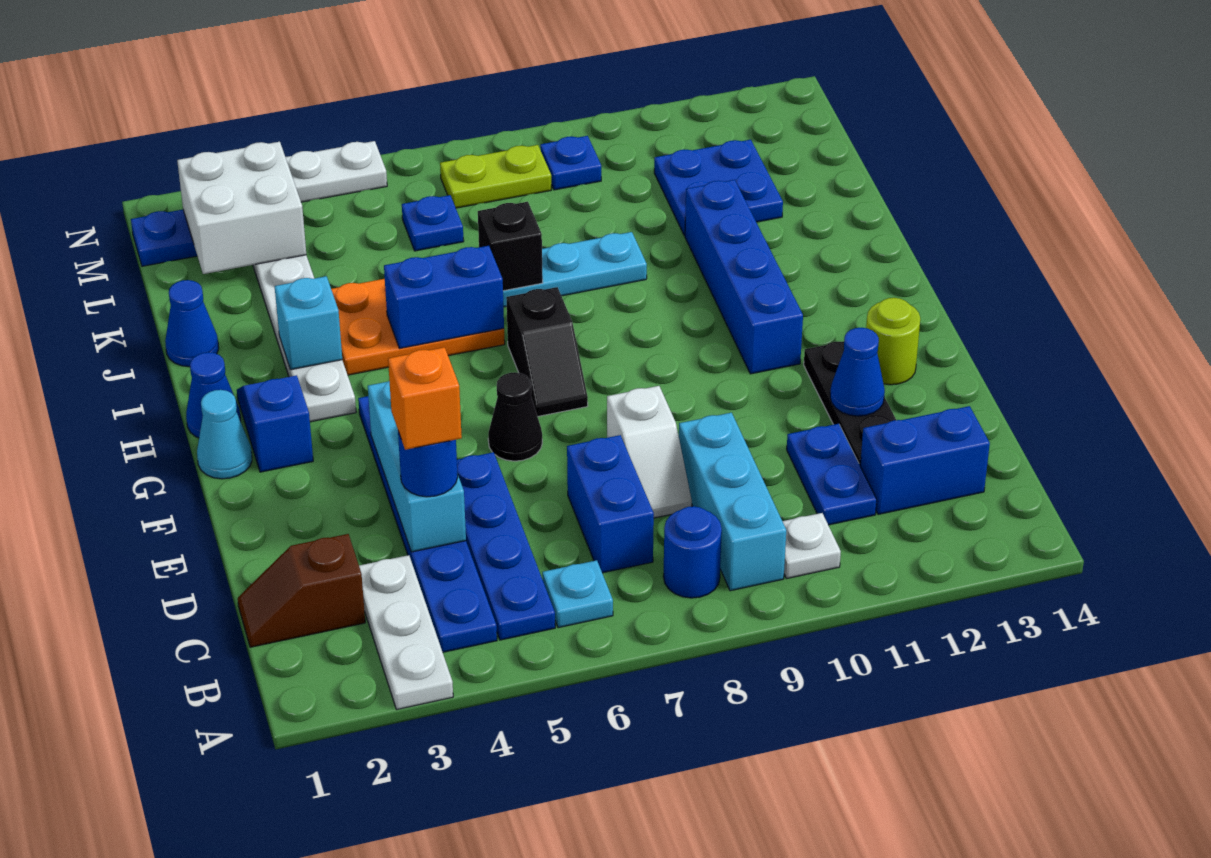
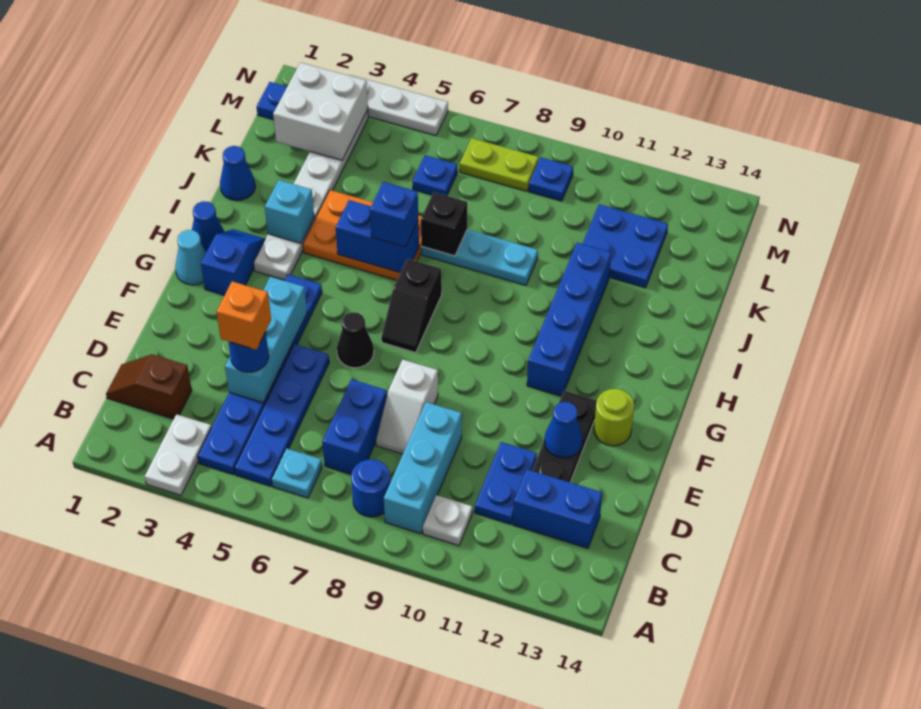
white 1x3 plate [359,555,453,709] -> white 1x2 plate [145,414,211,495]
none -> blue 1x1 brick [370,182,418,247]

